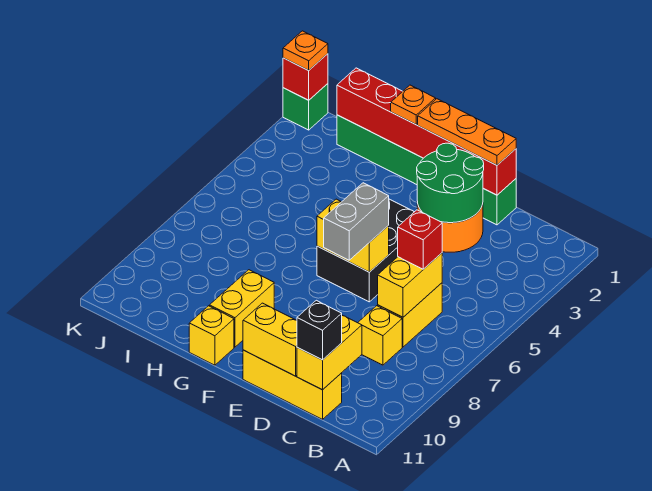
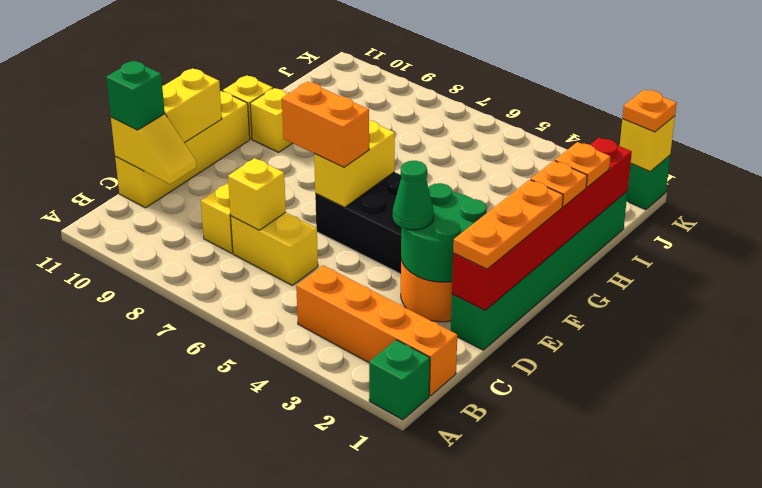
none -> green 1x1 brick [369,340,430,420]
none -> orange 1x4 brick [296,265,457,396]
yellow 1x2 brick [378,253,442,317] -> yellow 1x1 brick [228,158,286,230]
red 1x1 brick [398,210,442,269] -> none
yellow 1x2 brick [297,315,362,390] -> yellow 1x2 slope [111,114,197,184]
yellow 1x3 brick [243,350,342,419] -> yellow 1x4 brick [115,91,250,208]
black 1x1 brick [297,300,342,360] -> green 1x1 brick [106,61,165,130]
none -> green 1x1 cone [393,161,434,230]
grey 1x2 brick [324,183,389,260] -> orange 1x2 brick [282,82,369,167]
yellow 1x2 brick [209,270,274,347] -> yellow 1x1 brick [250,88,292,152]
none -> orange 1x1 plate [555,142,611,187]
red 1x1 brick [283,54,328,100] -> yellow 1x1 brick [620,116,675,171]

